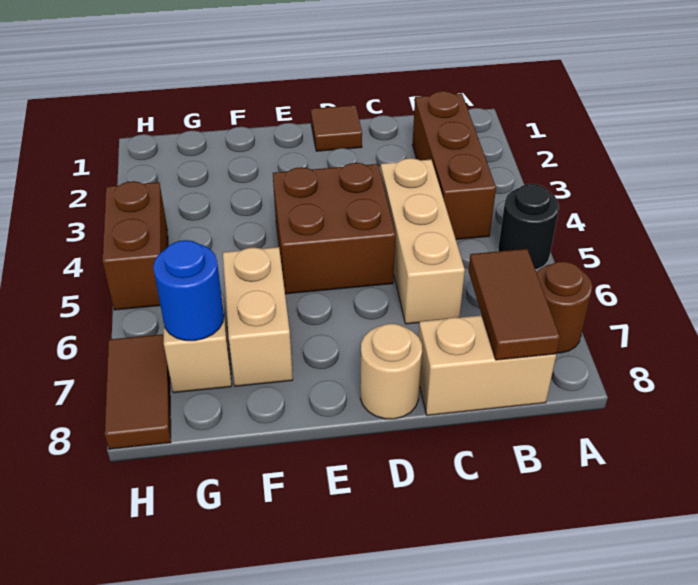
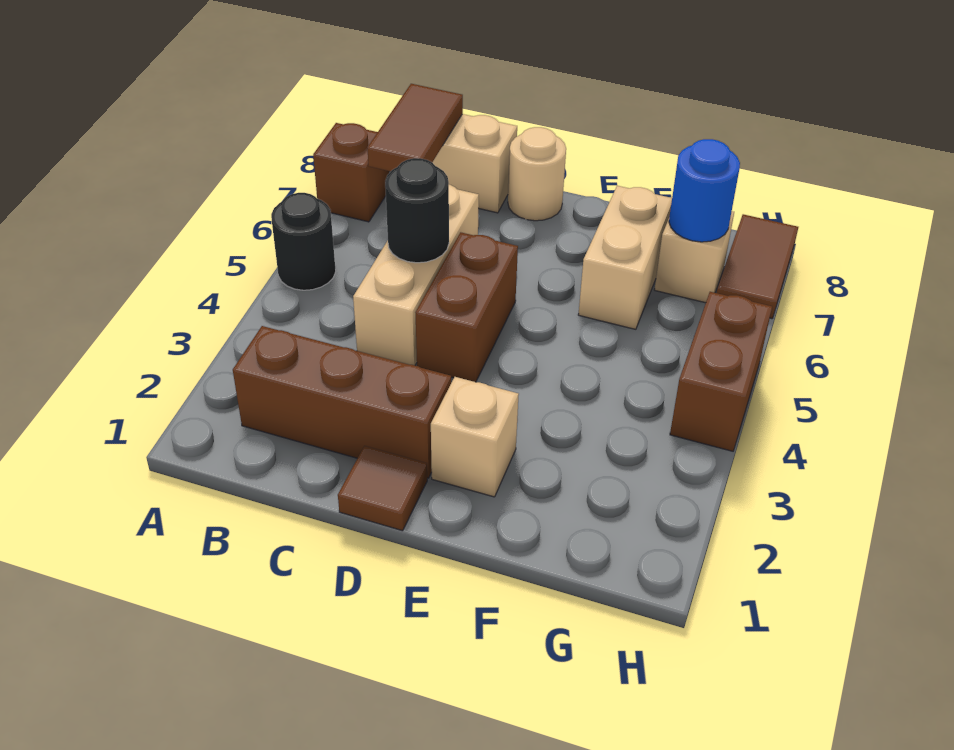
brown 1x1 round brick [537,261,593,353] -> brown 1x1 brick [313,123,389,222]
brown 1x3 brick [412,91,496,239] -> brown 1x3 brick turned to [233,326,451,478]
none -> black 1x1 round brick [385,158,449,263]
brown 2x2 brick [273,163,395,294] -> brown 1x2 brick [415,232,518,382]
none -> tan 1x1 brick [431,377,519,497]

